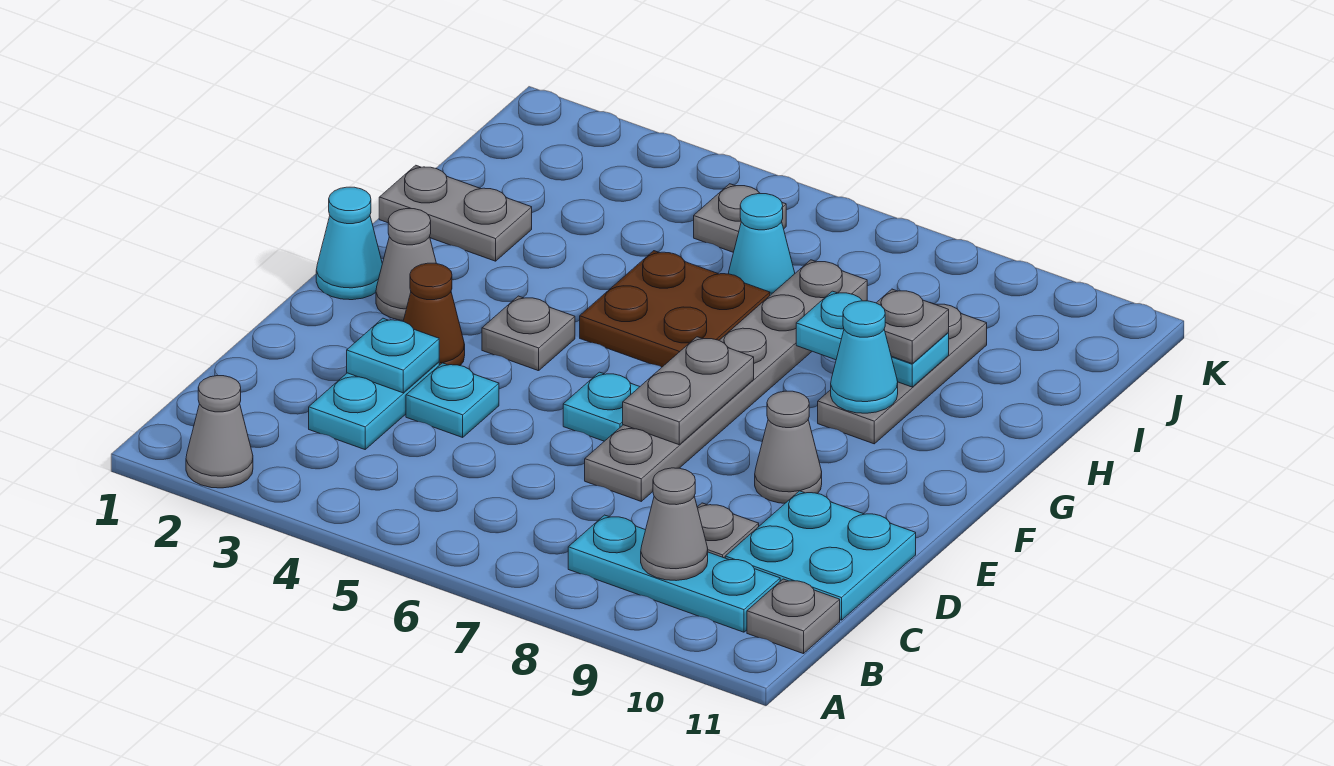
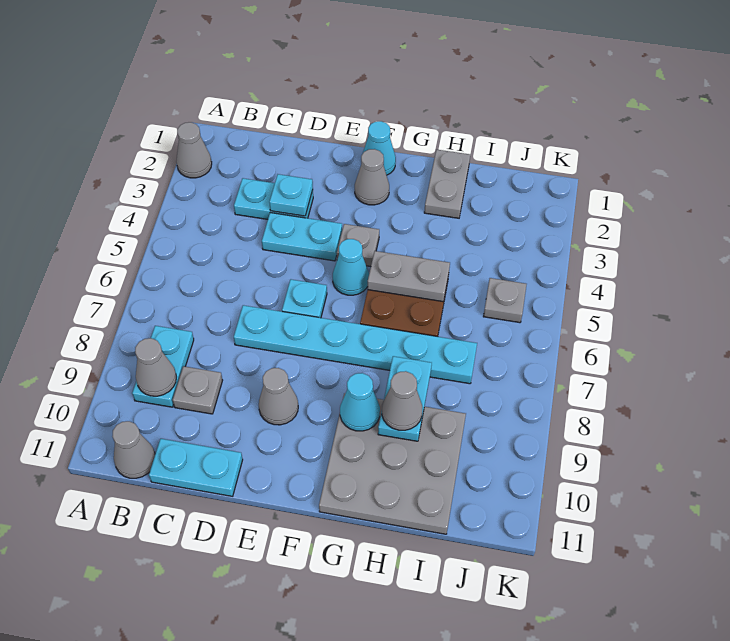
cyan 1x3 plate [568,515,780,632] -> cyan 1x2 plate [132,326,194,407]
grey 1x1 plate [747,579,840,654] -> grey 1x1 cone [112,421,155,478]
cyan 2x2 plate [725,491,916,620] -> cyan 1x2 plate [149,439,243,496]
cyan 1x1 plate [406,363,499,437] -> cyan 1x2 plate [262,213,342,261]
grey 1x6 plate [585,260,867,501] -> cyan 1x6 plate [234,305,477,384]
brown 1x1 cone [403,263,465,366] -> none
grey 1x2 plate [623,337,754,445] -> grey 1x2 plate moved to [368,251,450,302]
grey 1x3 plate [818,304,987,444] -> grey 3x3 plate [319,393,466,534]
grey 1x1 plate [877,289,949,364] -> grey 1x1 cone [382,371,422,430]
cyan 1x1 cone [728,194,795,295] -> cyan 1x1 cone moved to [333,239,369,295]

